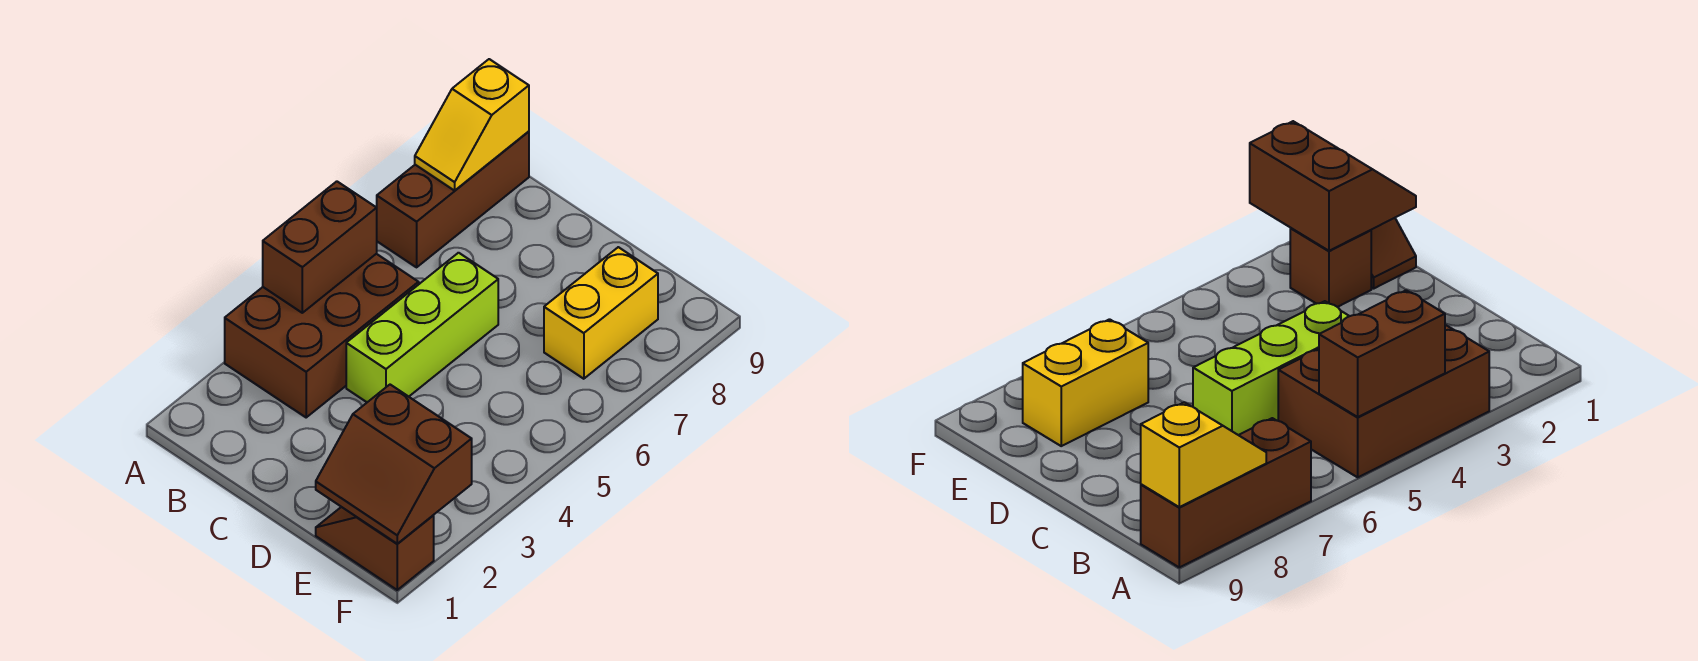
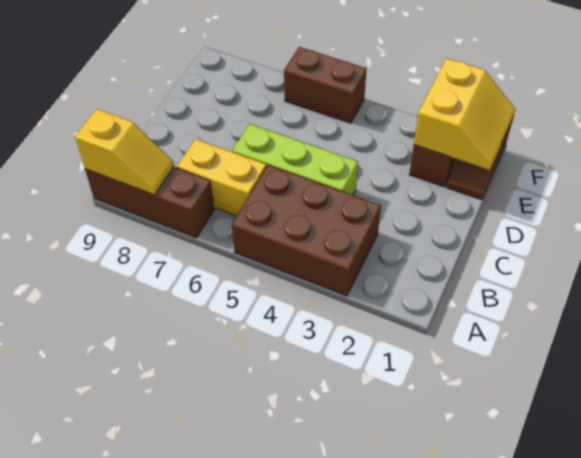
brown 1x2 brick [263,181,377,313] -> brown 1x2 brick moved to [284,47,367,123]
brown 2x2 slope [316,385,472,544] -> yellow 2x2 slope [414,58,515,170]
yellow 1x2 brick [544,247,658,379] -> yellow 1x2 brick moved to [177,139,266,216]

